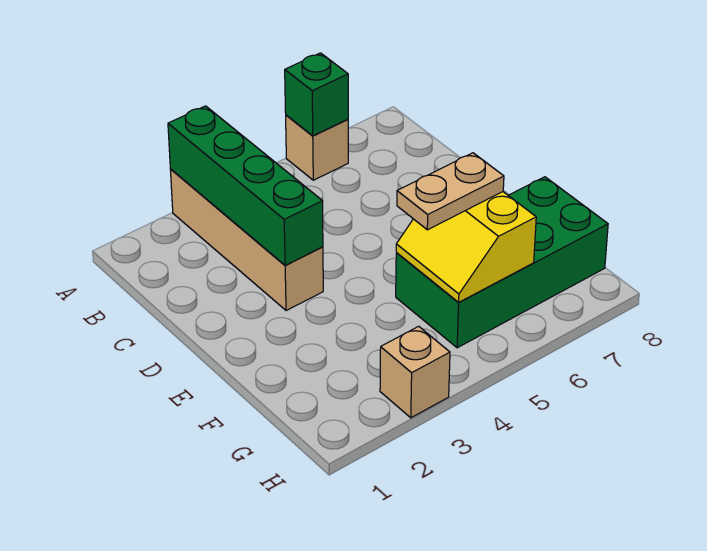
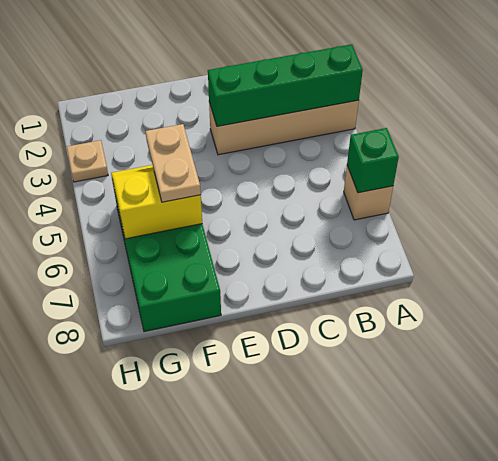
tan 1x1 brick [380,326,450,418] -> tan 1x1 plate [67,140,108,182]

